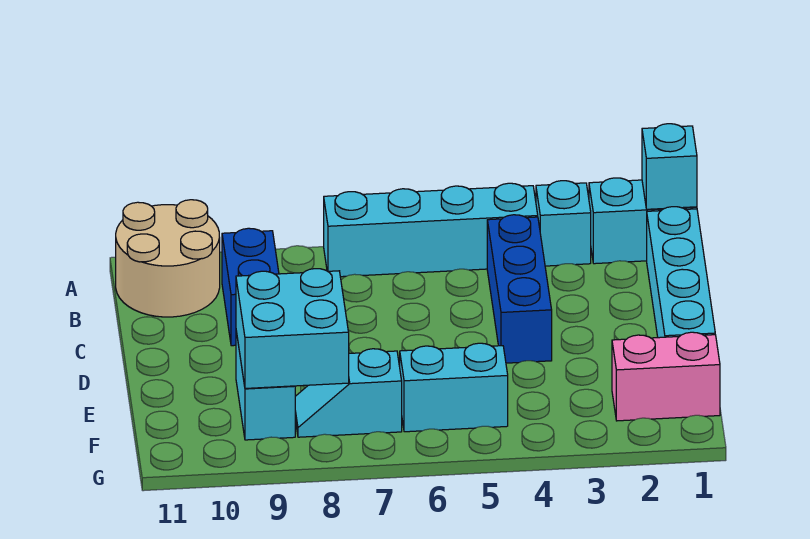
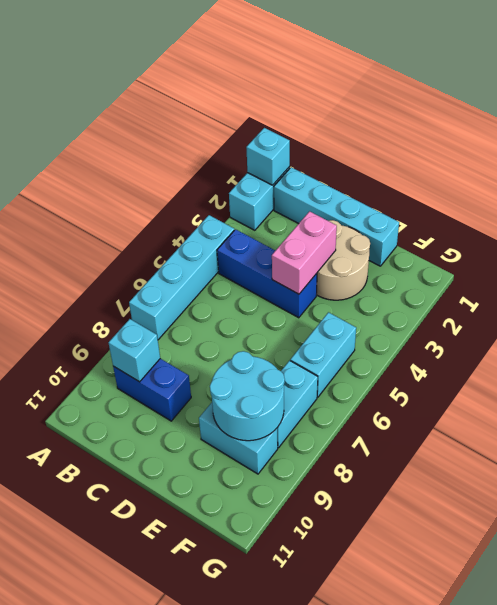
cyan 1x1 brick [536,181,591,266] -> cyan 1x1 brick moved to [109,319,160,382]
tan 2x2 round brick [116,200,220,317] -> tan 2x2 round brick moved to [316,220,370,300]
cyan 2x2 brick [236,269,349,388] -> cyan 2x2 round brick [210,351,285,441]
pink 1x2 brick [612,332,720,421] -> pink 1x2 brick moved to [272,211,337,294]
cyan 1x2 slope [295,349,402,437] -> cyan 1x2 brick [277,360,318,448]

